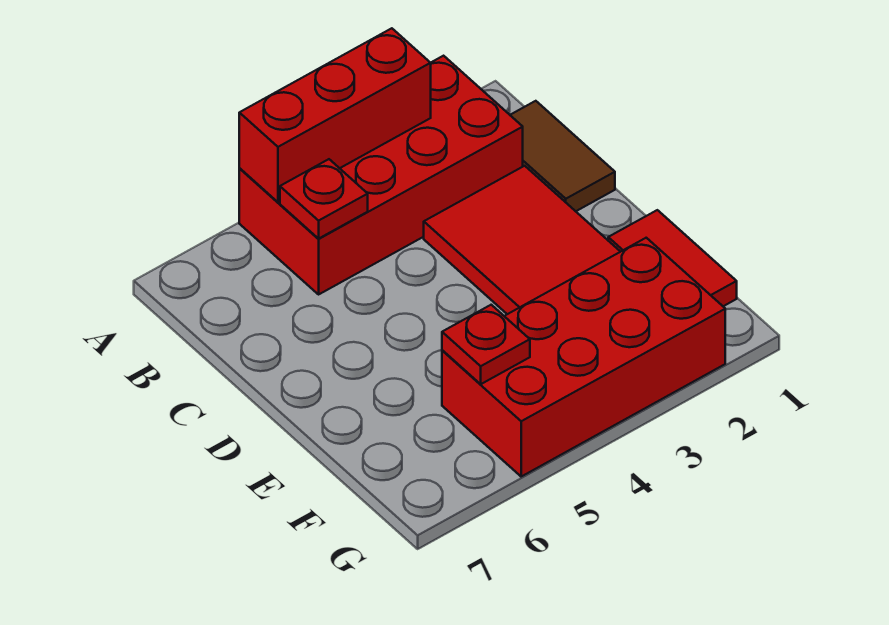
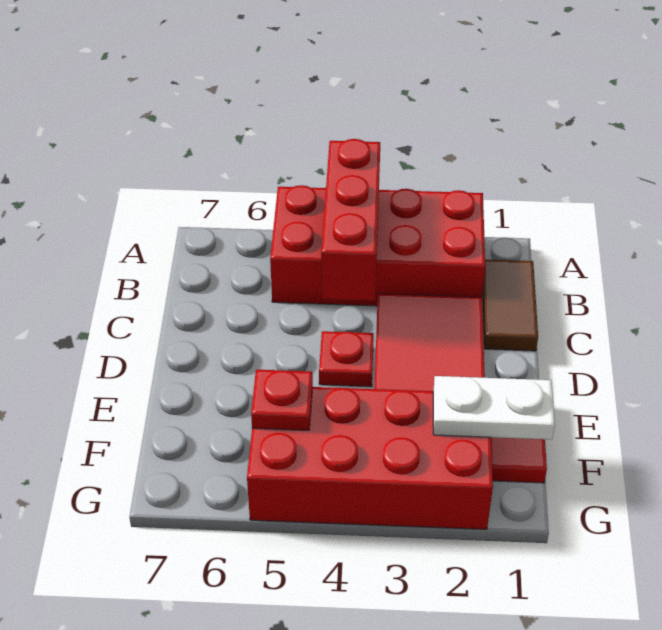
red 1x3 brick [239,28,431,202] -> red 1x3 brick turned to [321,139,380,301]
red 1x1 plate [280,159,368,239] -> red 1x1 plate moved to [319,331,374,387]
none -> white 1x2 plate [433,376,555,440]

